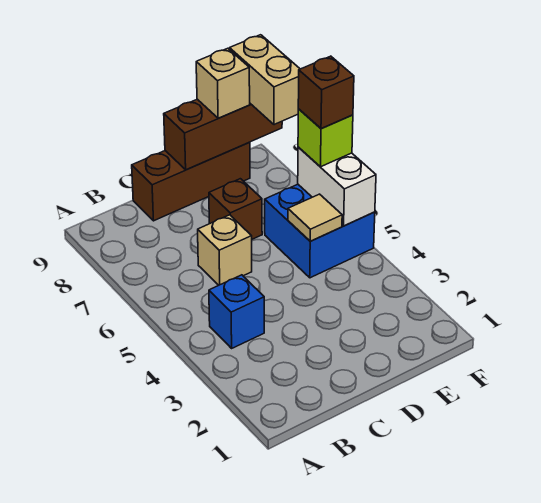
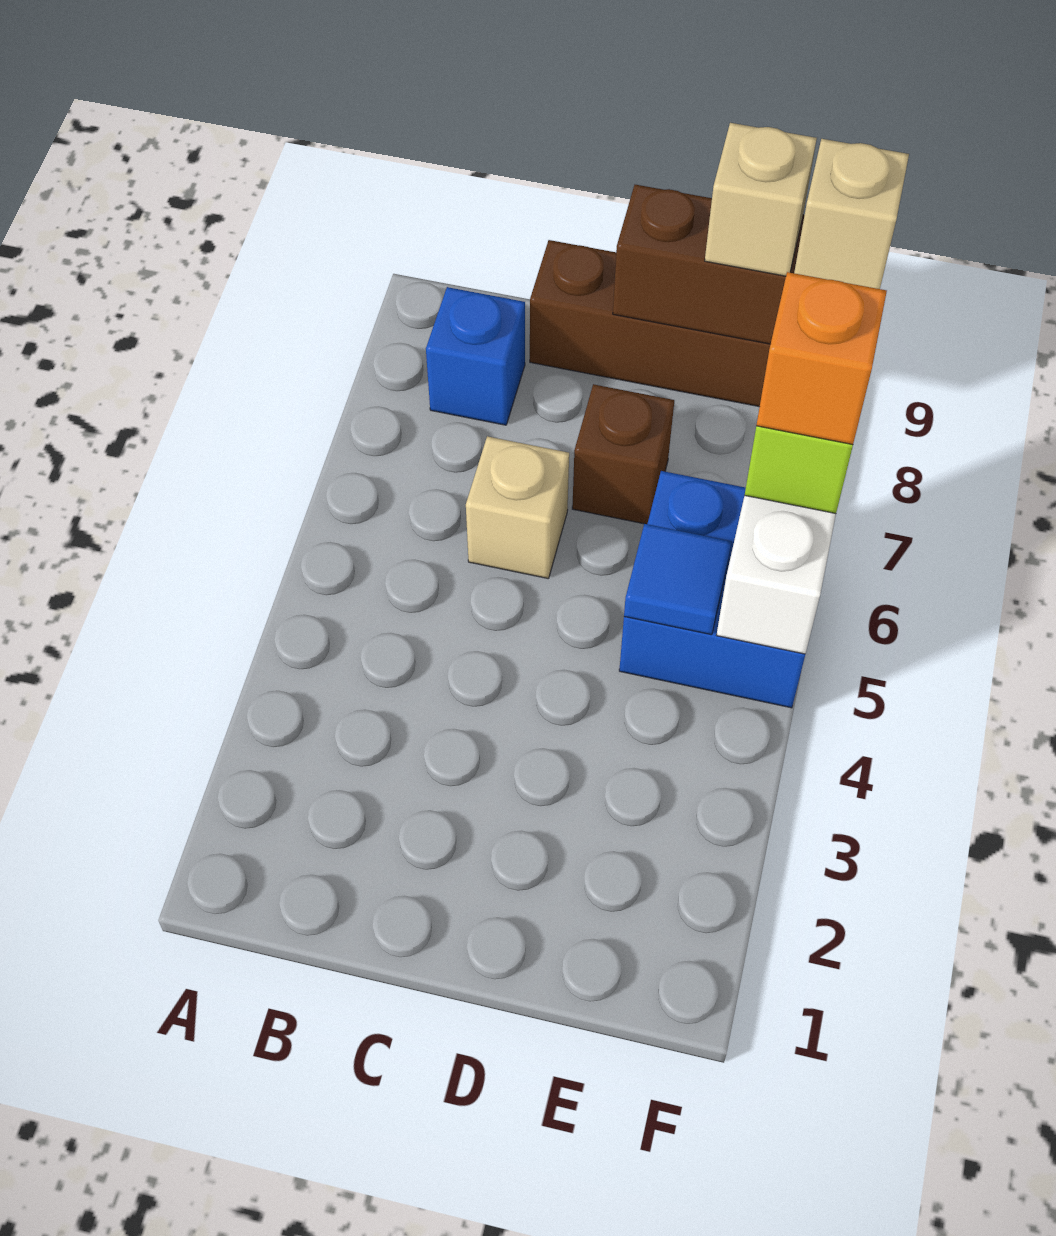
blue 1x1 brick [209,275,264,348] -> blue 1x1 brick moved to [426,287,525,425]
tan 1x1 tile [288,194,342,241] -> blue 1x1 tile [624,524,732,635]
brown 1x1 brick [298,56,354,129] -> orange 1x1 brick [756,272,887,445]
tan 1x2 brick [230,35,300,125] -> tan 1x1 brick [794,139,909,289]

